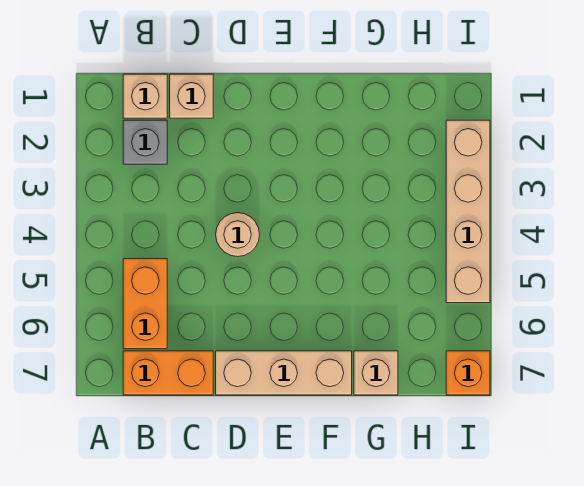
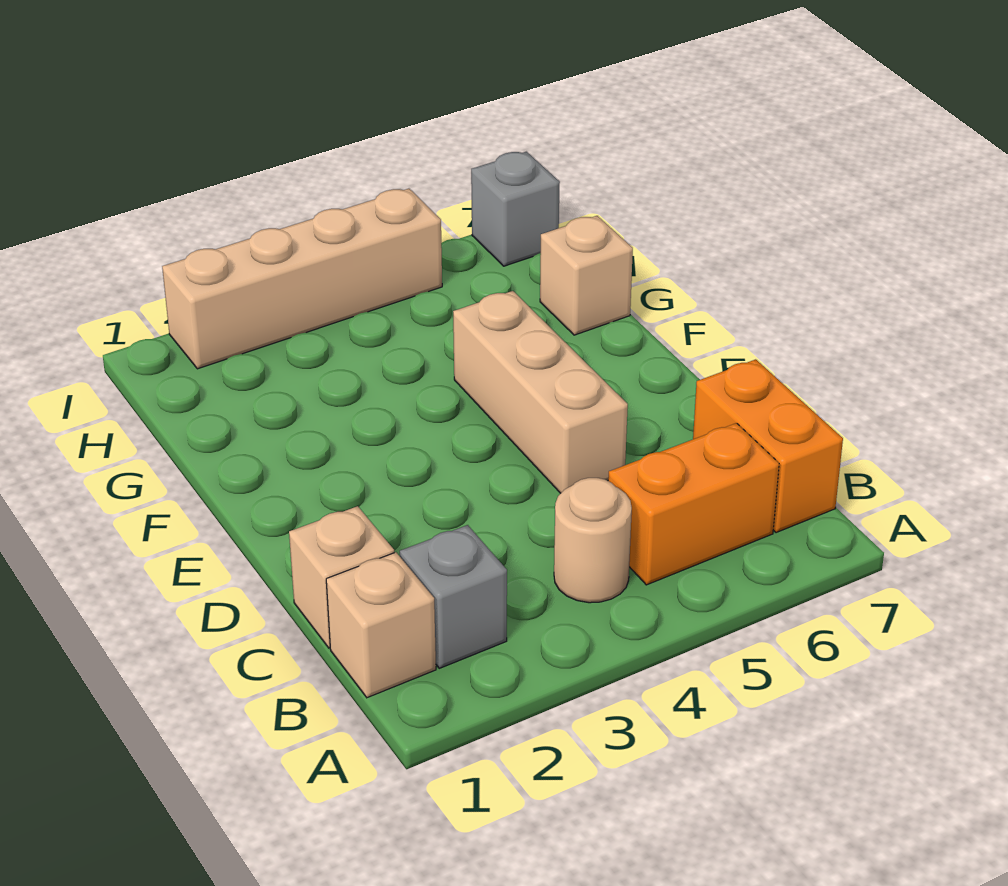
tan 1x1 round brick [216,213,260,257] -> tan 1x1 round brick moved to [554,478,632,603]
tan 1x3 brick [216,351,352,395] -> tan 1x3 brick moved to [453,291,628,493]
orange 1x1 brick [446,351,490,395] -> grey 1x1 brick [471,152,560,266]

